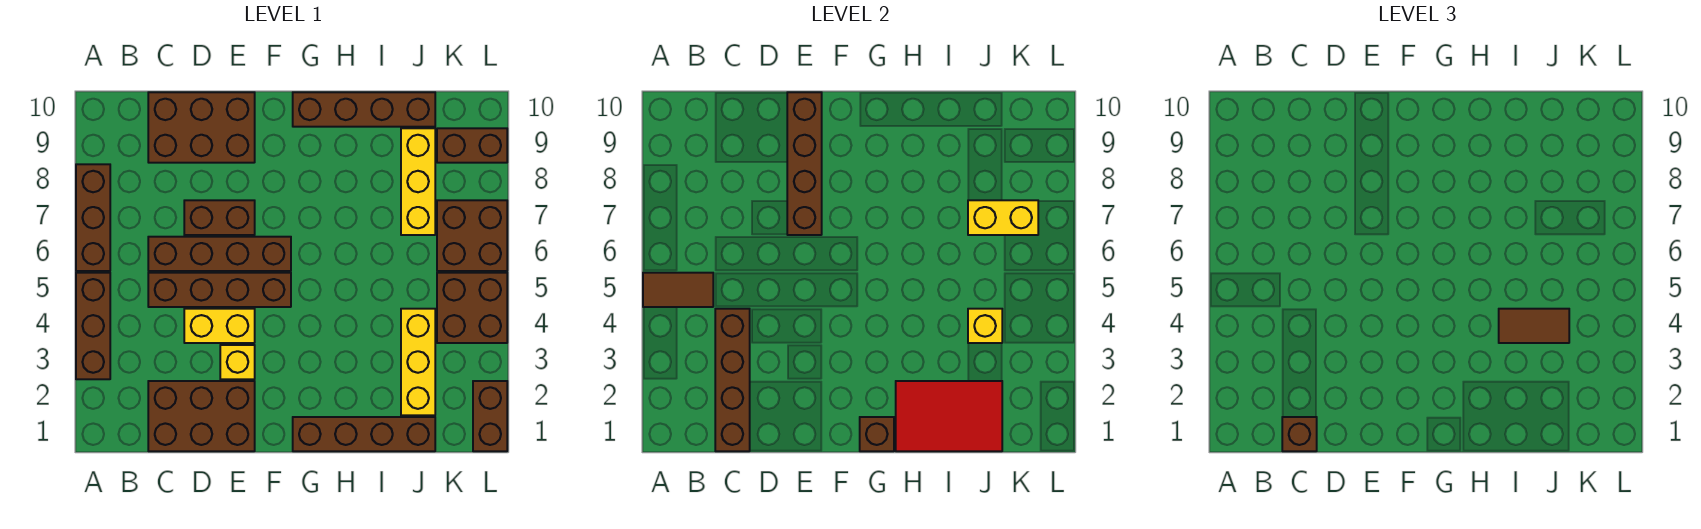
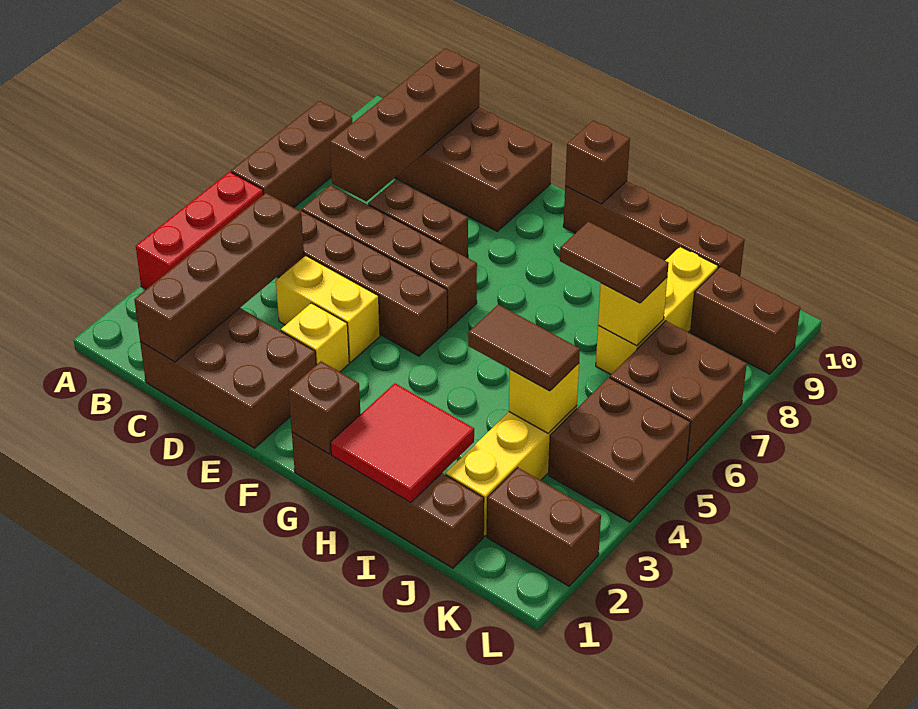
brown 1x3 brick [76,273,110,379] -> red 1x3 brick [136,172,263,289]
brown 1x2 tile [643,273,713,307] -> brown 1x2 tile moved to [560,222,669,303]
brown 1x1 brick [1282,417,1317,451] -> brown 1x1 brick moved to [565,121,630,204]
brown 1x4 brick [787,92,822,235] -> brown 1x4 brick moved to [330,48,480,201]
red 2x3 tile [896,381,1002,451] -> red 2x2 tile [331,383,474,503]
yellow 1x2 brick [968,200,1038,235] -> yellow 1x1 brick [598,278,667,346]
brown 1x2 brick [473,381,507,451] -> brown 1x2 brick turned to [487,468,601,586]

